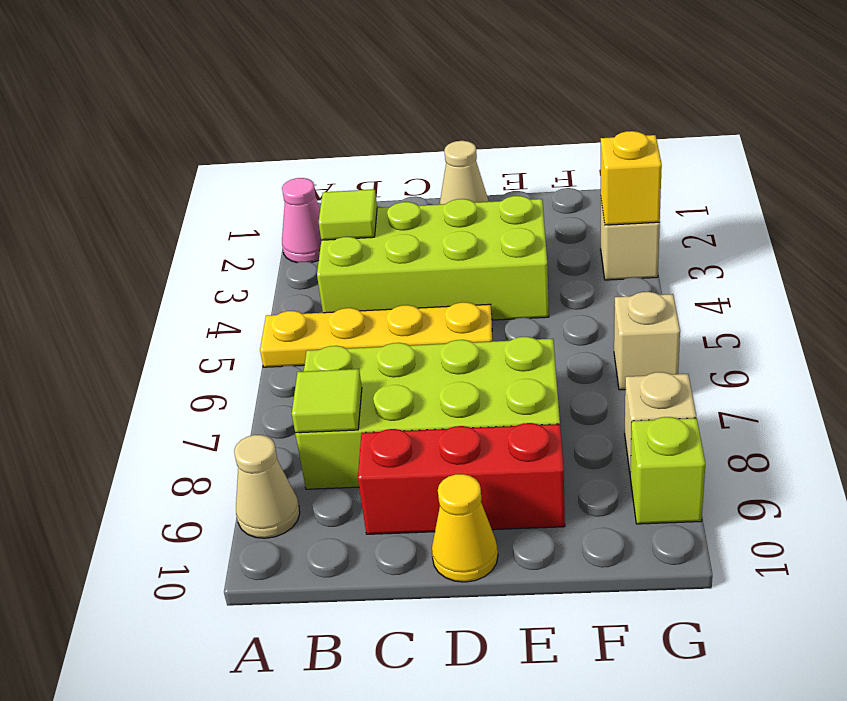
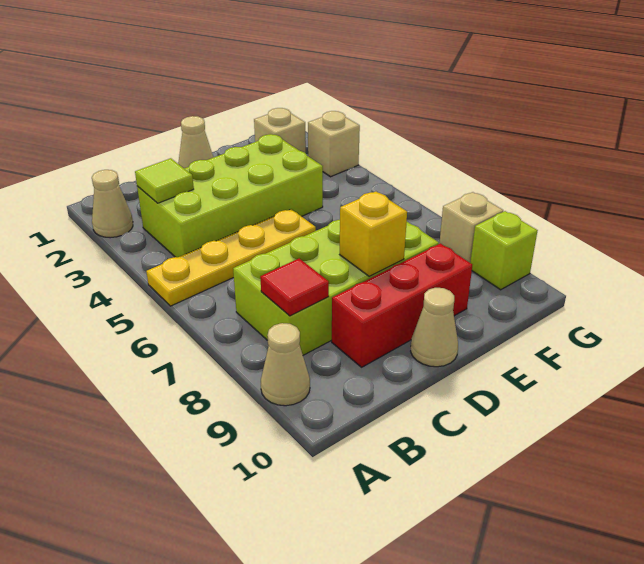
pink 1x1 cone [282,178,321,263] -> tan 1x1 cone [92,170,133,238]
lime 1x1 tile [292,369,362,433] -> red 1x1 tile [260,258,329,316]
yellow 1x1 cone [432,474,498,582] -> tan 1x1 cone [411,288,458,367]
yellow 1x1 brick [601,131,662,225] -> yellow 1x1 brick moved to [340,192,407,277]
tan 1x1 brick [614,292,680,390] -> tan 1x1 brick moved to [254,108,306,153]

